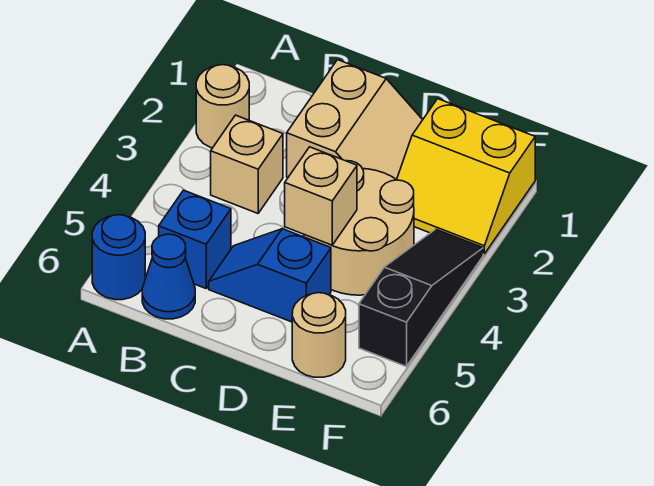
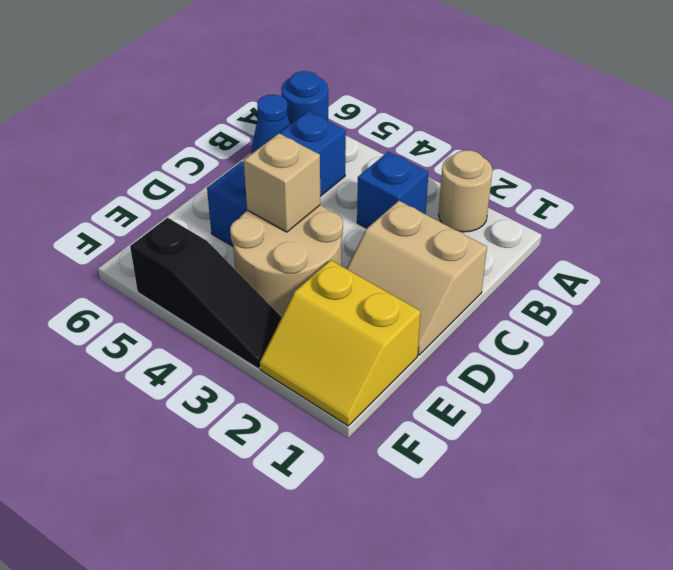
tan 1x1 brick [211,115,283,213] -> blue 1x1 brick [357,152,429,228]
yellow 2x2 slope [397,99,535,254] -> yellow 2x2 slope turned to [260,260,421,426]
tan 1x1 round brick [292,293,346,377] -> none

